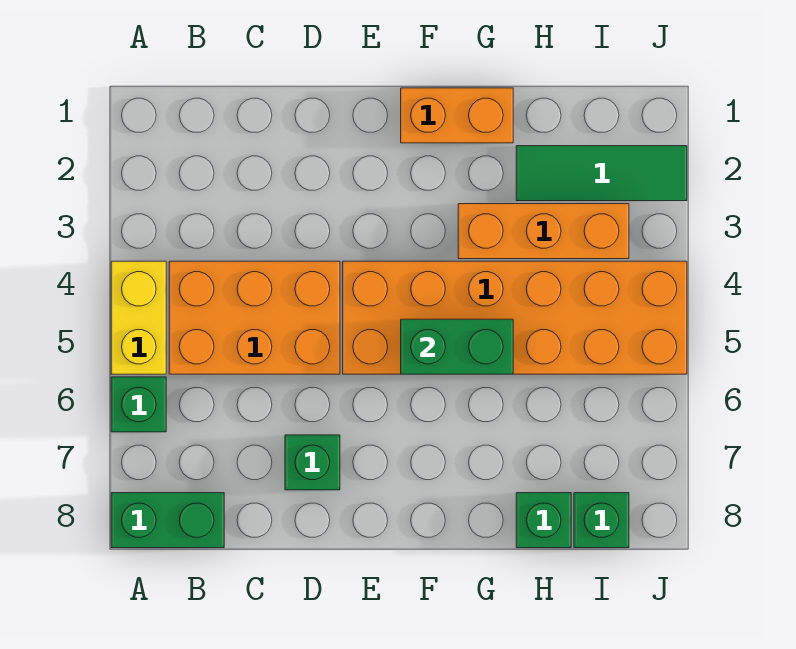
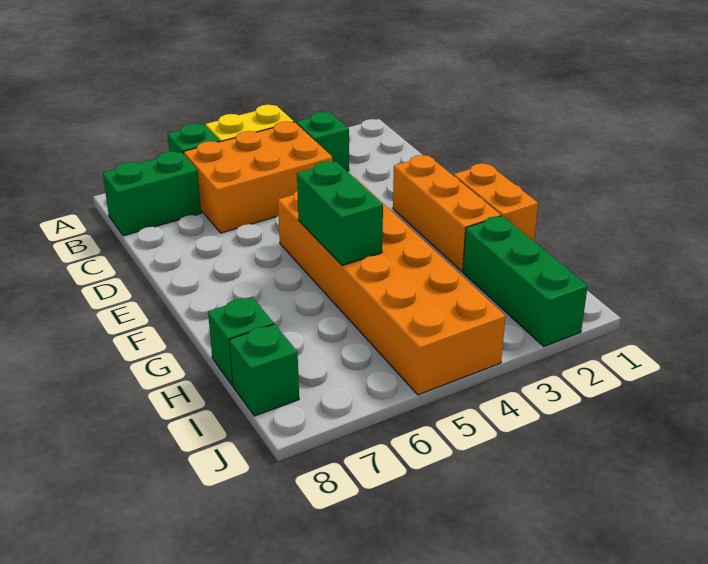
green 1x2 brick [111,493,224,548] -> green 1x2 brick turned to [103,152,201,236]
orange 2x3 brick [169,261,340,374] -> orange 2x3 brick turned to [184,121,333,233]
green 1x1 brick [285,435,340,490] -> green 1x1 brick moved to [296,112,349,171]
orange 1x3 brick [458,204,629,259] -> orange 1x3 brick moved to [393,155,501,271]
green 1x3 tile [516,146,687,201] -> green 1x3 brick [463,216,588,346]

